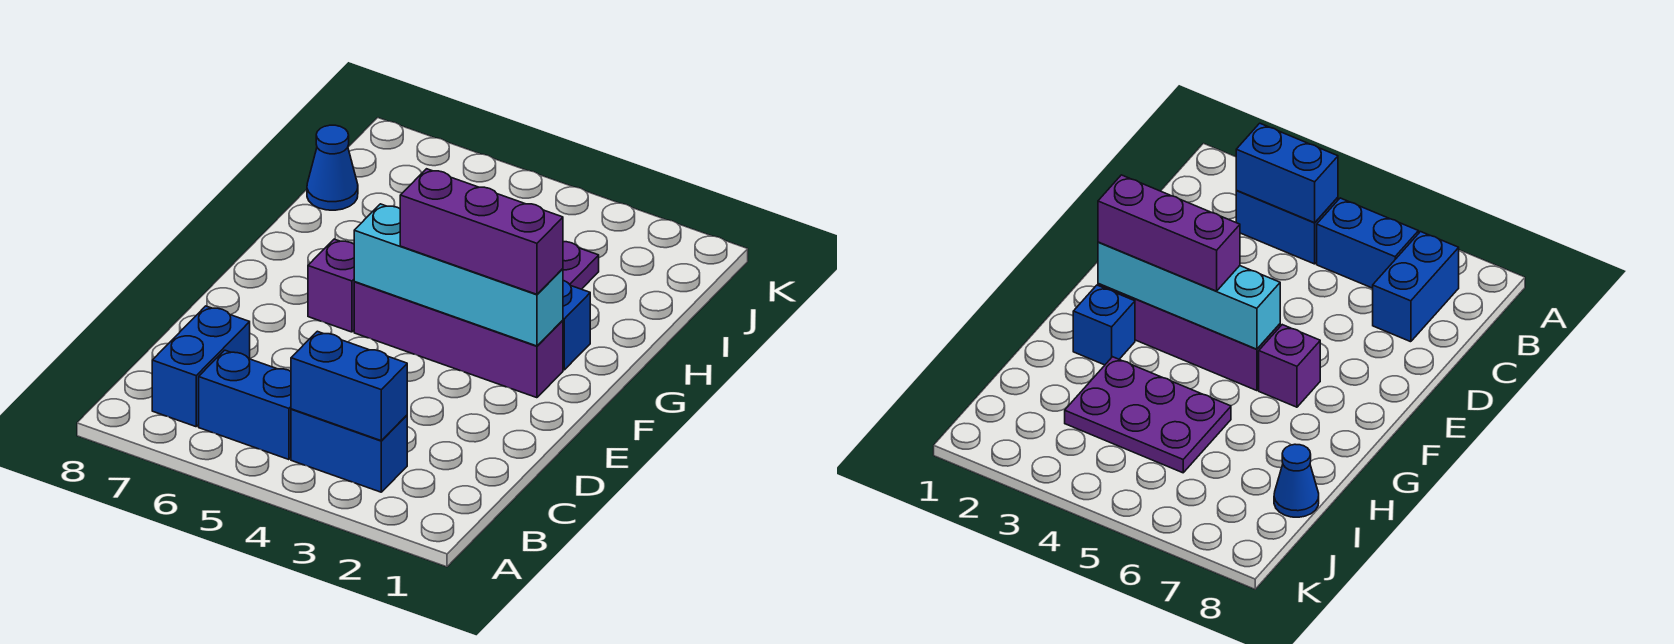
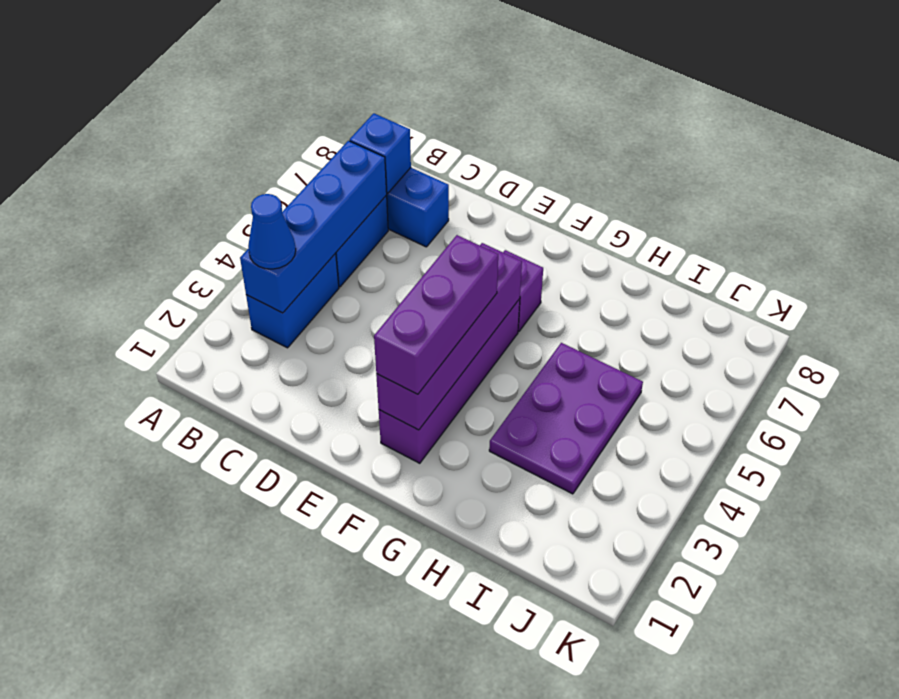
blue 1x2 brick [291,331,407,441] -> blue 1x4 brick [240,141,387,313]
cyan 1x4 brick [354,204,563,346] -> purple 1x4 brick [376,243,522,430]
blue 1x1 brick [563,280,590,370] -> blue 1x1 brick moved to [350,113,411,193]
blue 1x1 cone [307,125,358,210] -> blue 1x1 cone moved to [248,194,296,269]

